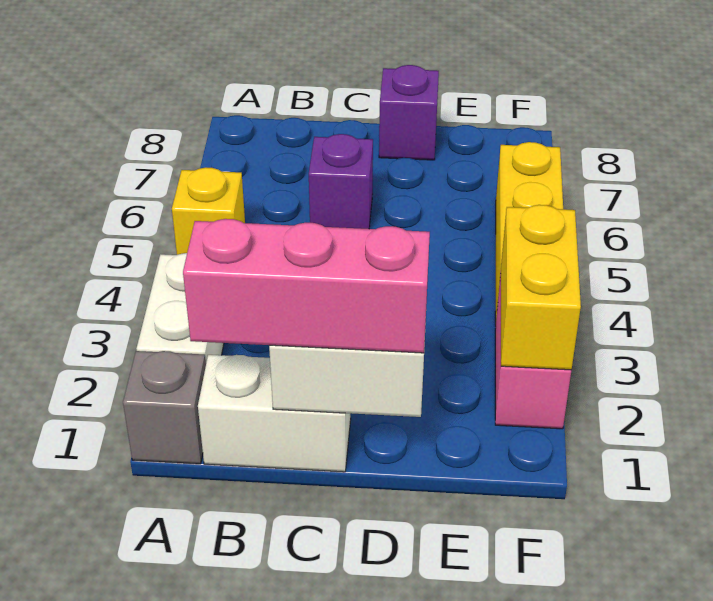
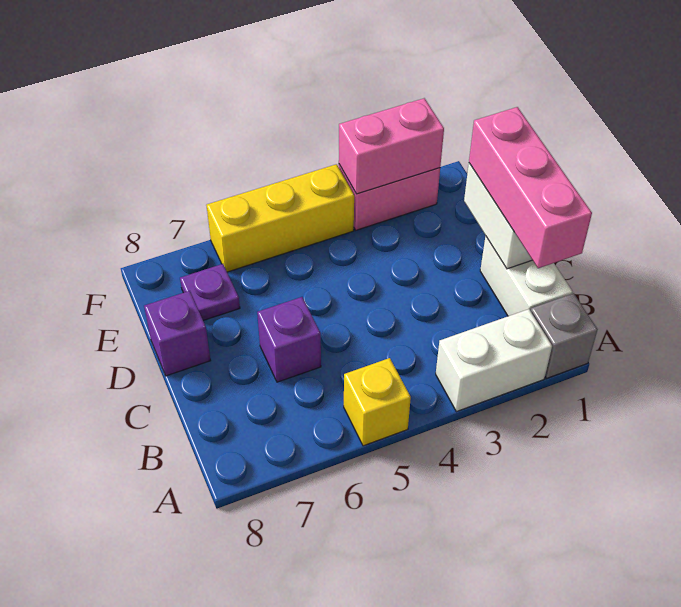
none -> purple 1x1 plate [180,264,240,321]
yellow 1x2 brick [501,205,581,370] -> pink 1x2 brick [339,98,444,194]

